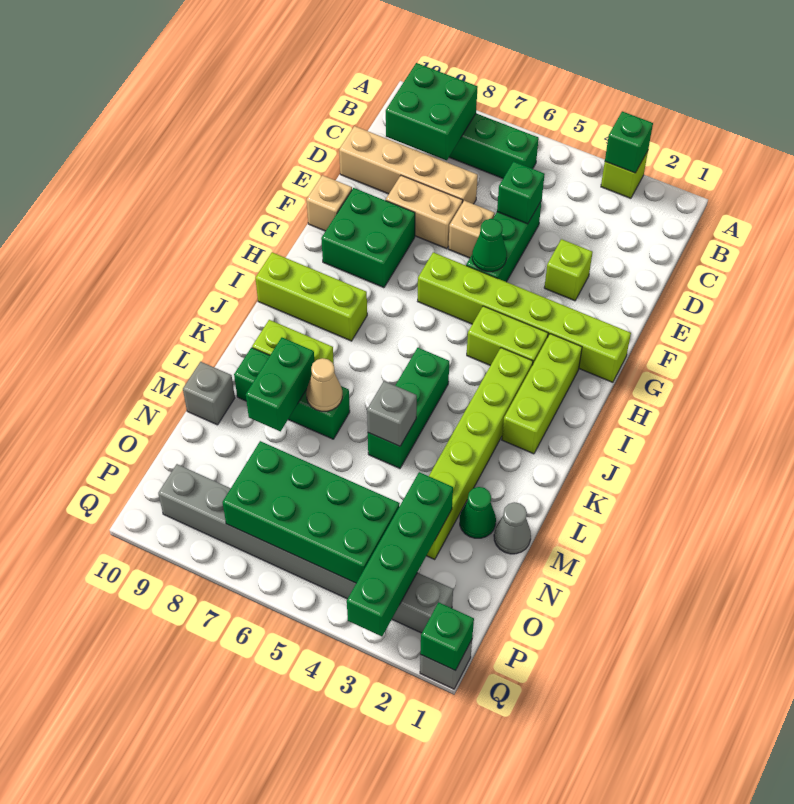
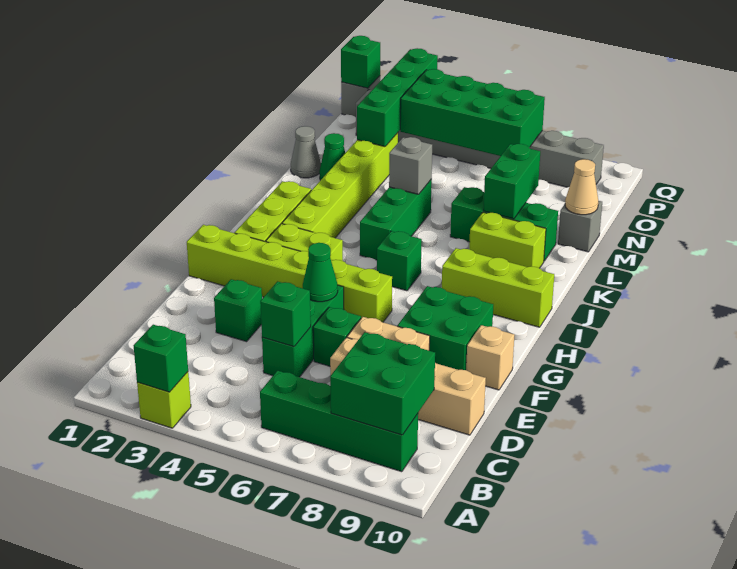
lime 1x1 brick [544,239,593,301] -> green 1x1 brick [214,279,262,342]
tan 1x1 brick [449,201,495,258] -> green 1x1 brick [313,307,361,366]
none -> green 1x1 brick [377,231,422,291]
tan 1x1 cone [306,358,342,411] -> tan 1x1 cone moved to [565,159,598,215]

